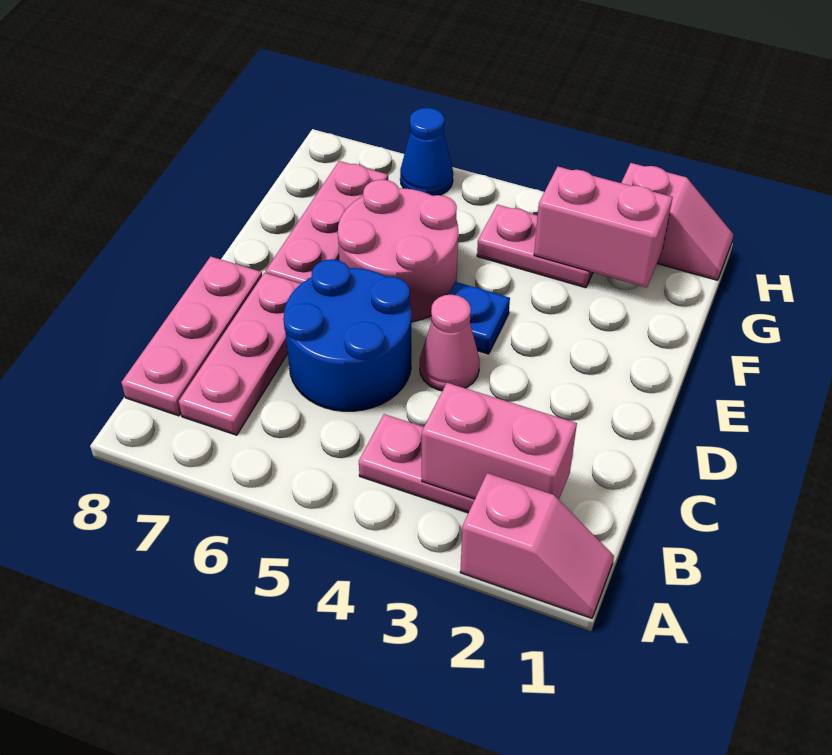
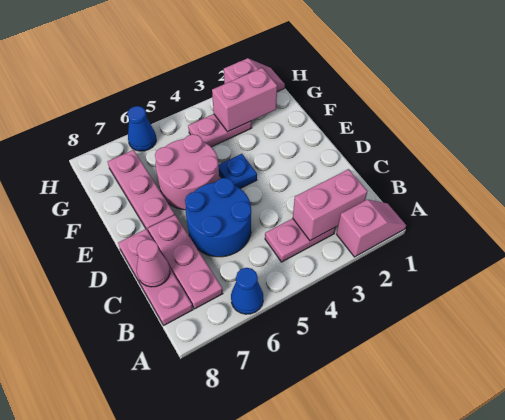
none -> blue 1x1 cone [231,268,263,314]
pink 1x1 cone [420,295,480,391] -> pink 1x1 cone moved to [137,239,170,287]

